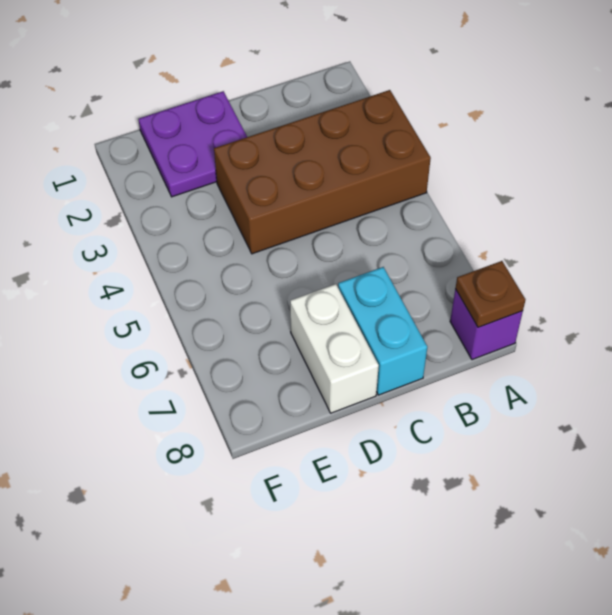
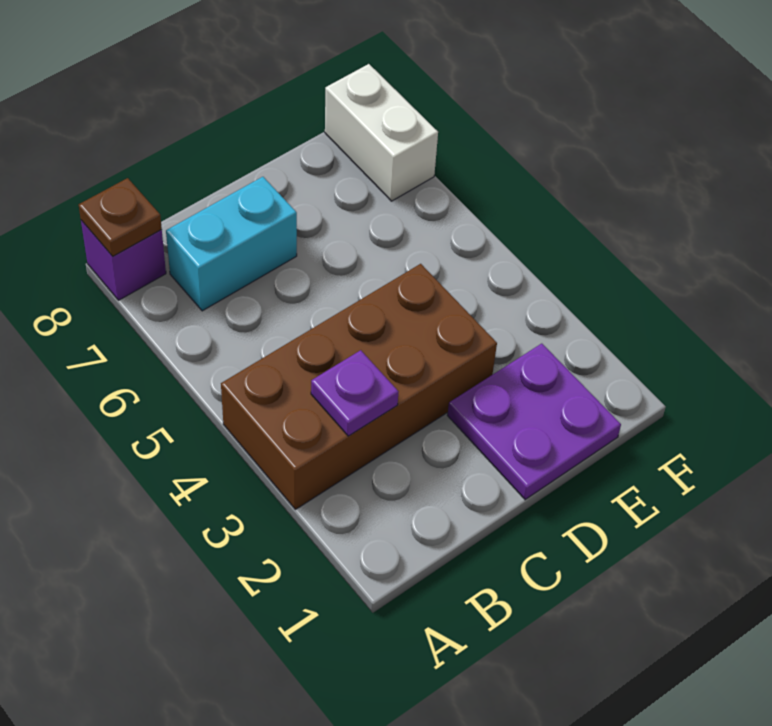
none -> purple 1x1 plate [311,350,398,436]
cyan 1x2 brick [338,267,427,395] -> cyan 1x2 brick turned to [166,177,297,311]
white 1x2 brick [290,284,379,413] -> white 1x2 brick moved to [325,64,438,201]

